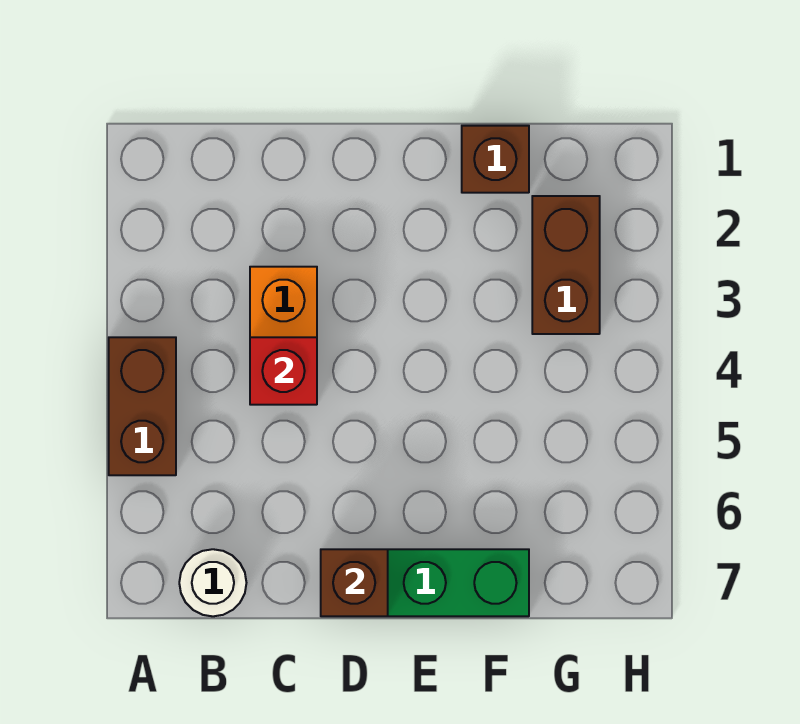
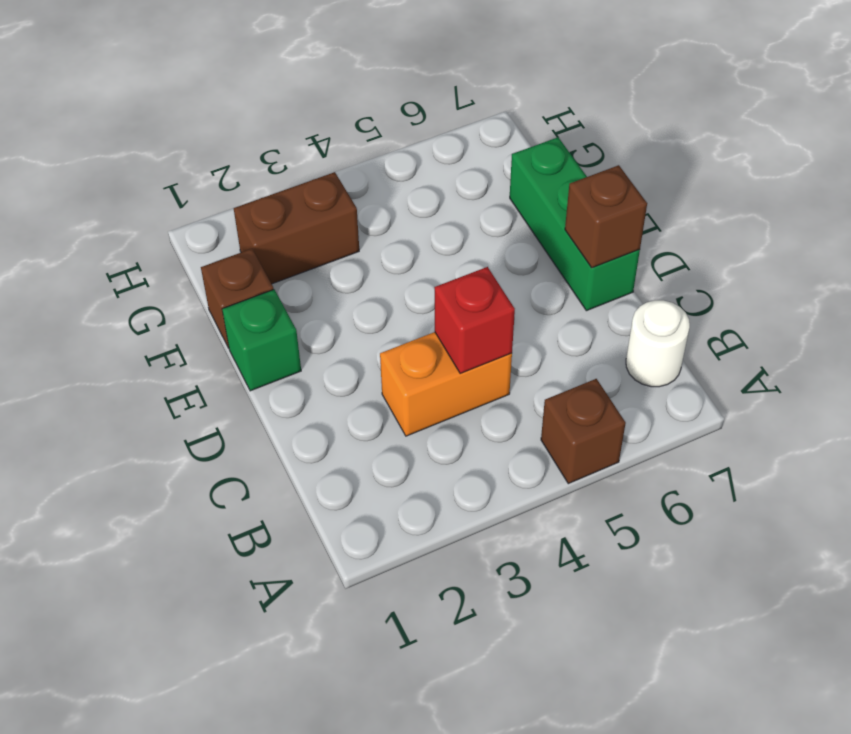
brown 1x2 brick [109,337,176,475] -> brown 1x1 brick [541,379,626,484]
none -> green 1x1 brick [222,290,301,391]

